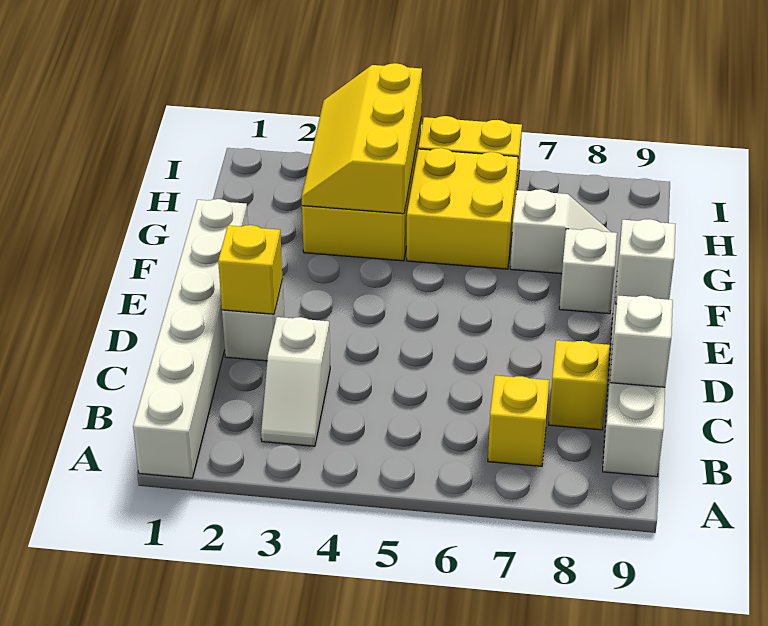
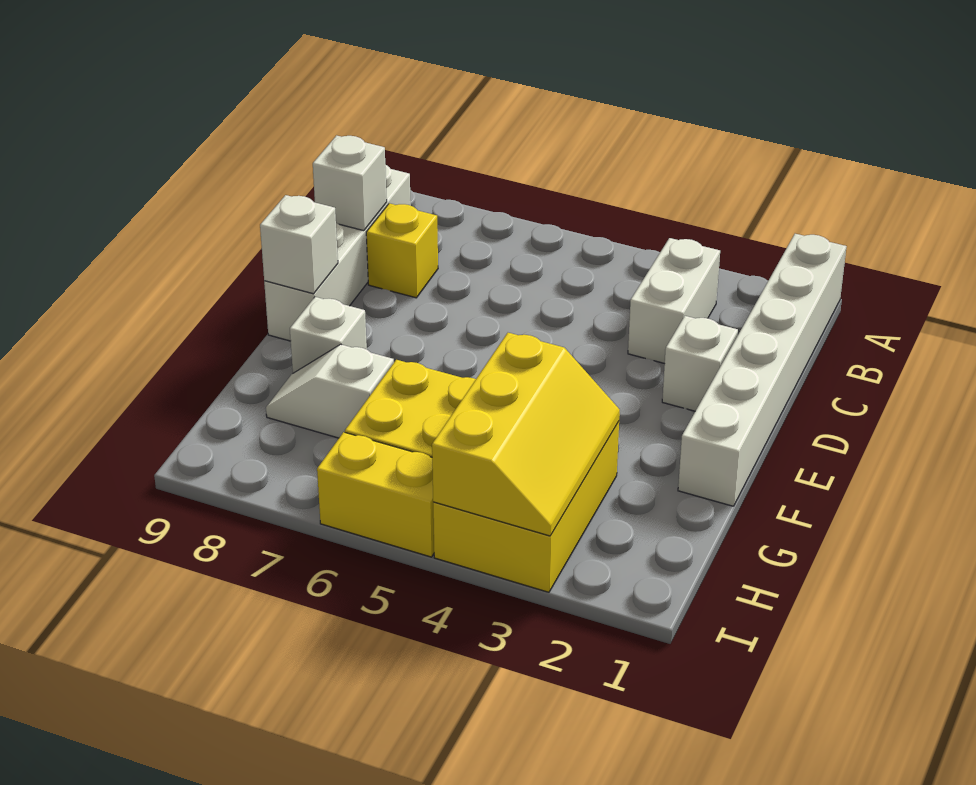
white 1x2 slope [261,317,330,446] -> white 1x2 brick [628,238,720,364]
yellow 1x1 brick [488,375,549,466] -> none
yellow 1x1 brick [218,225,282,314] -> none

